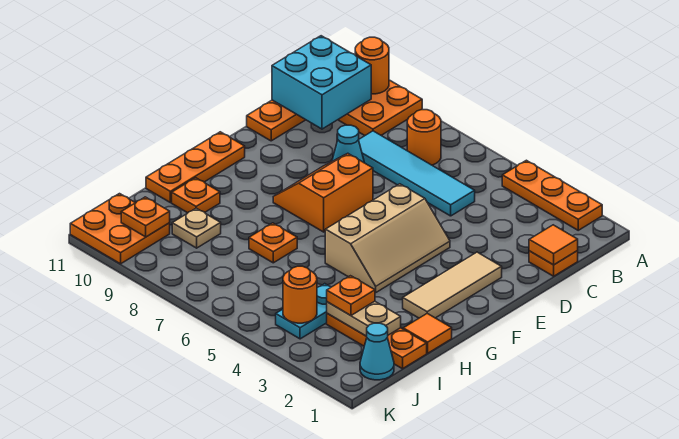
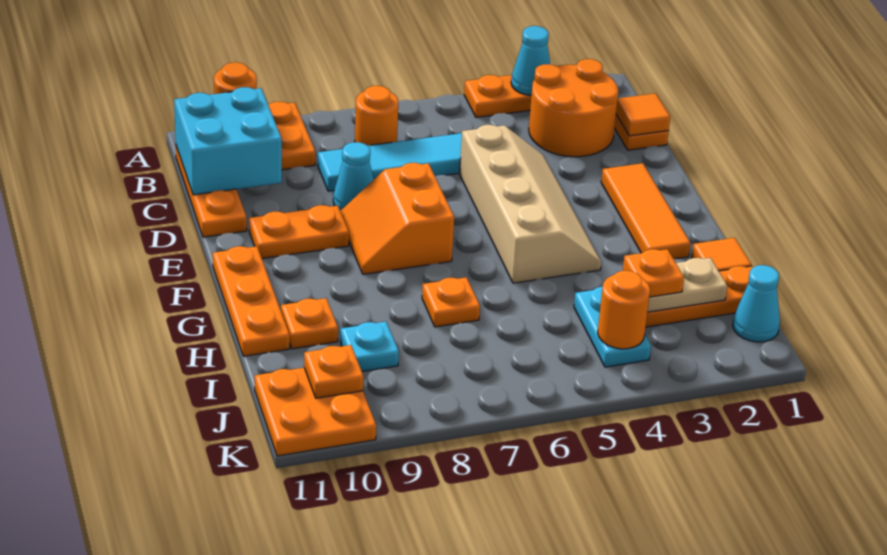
none -> cyan 1x1 cone [511,26,550,95]
none -> orange 2x2 round brick [529,59,618,157]
tan 1x3 tile [403,252,502,318] -> orange 1x3 tile [601,163,690,259]
tan 2x3 slope [325,184,450,293] -> tan 2x4 slope [460,125,601,283]
none -> orange 1x2 plate [249,205,349,259]
tan 1x1 plate [172,208,221,248] -> cyan 1x1 plate [341,322,399,372]

